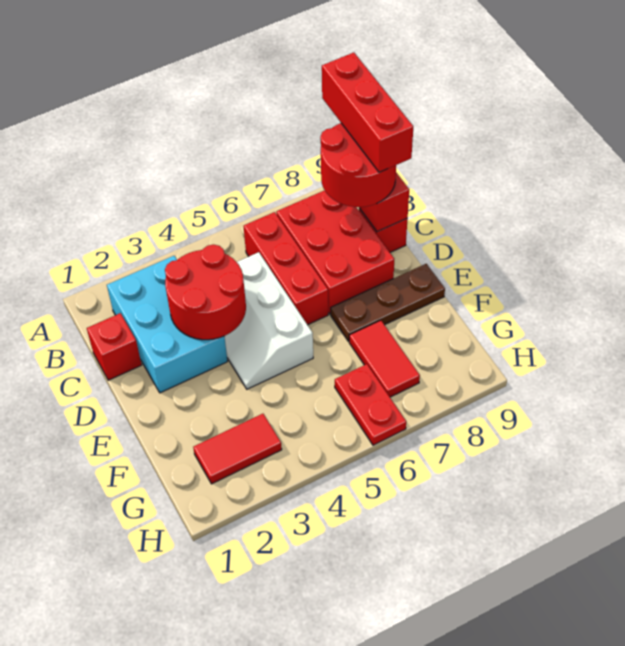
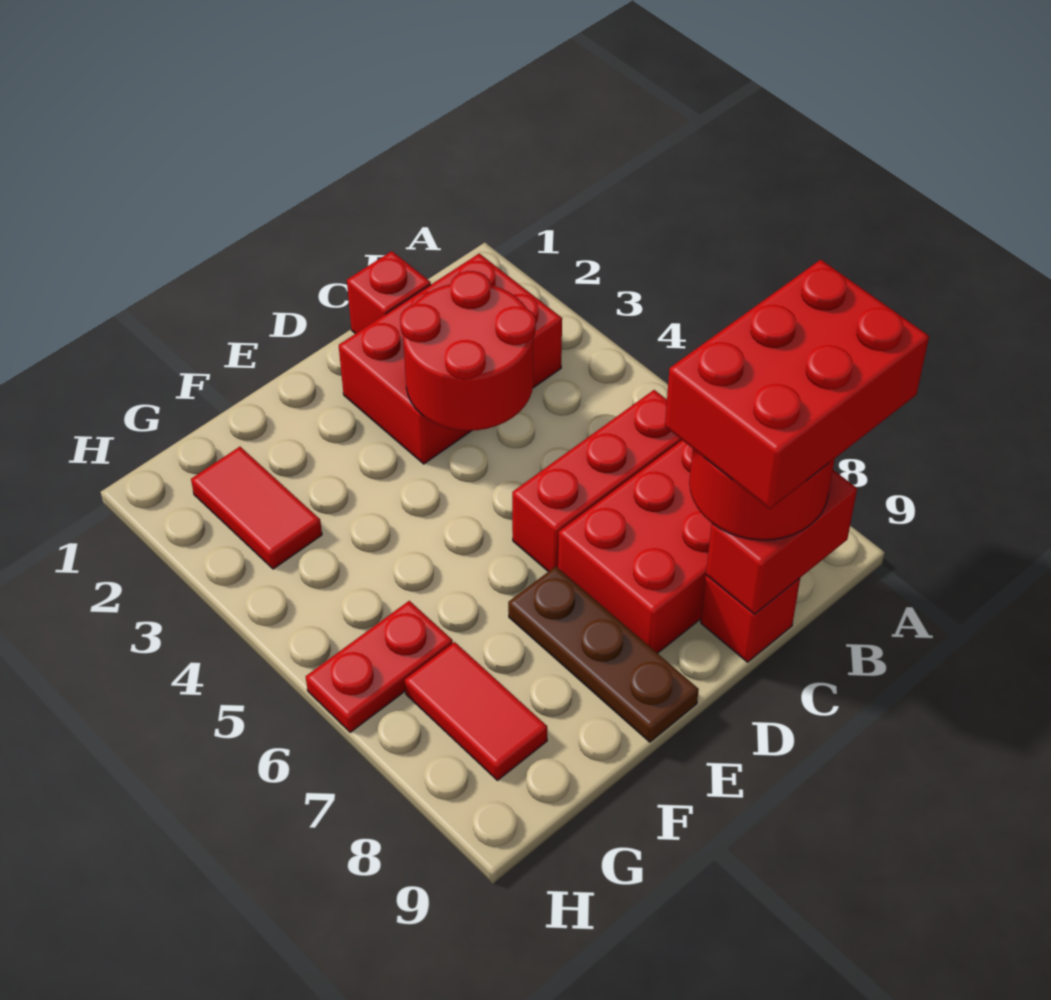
red 1x3 brick [322,53,413,172] -> red 2x3 brick [665,260,929,509]
cyan 2x3 brick [107,256,228,393] -> red 2x3 brick [339,254,562,464]
white 2x3 slope [224,252,313,389] -> none
red 1x2 tile [349,320,420,397] -> red 1x2 tile turned to [405,642,547,780]

